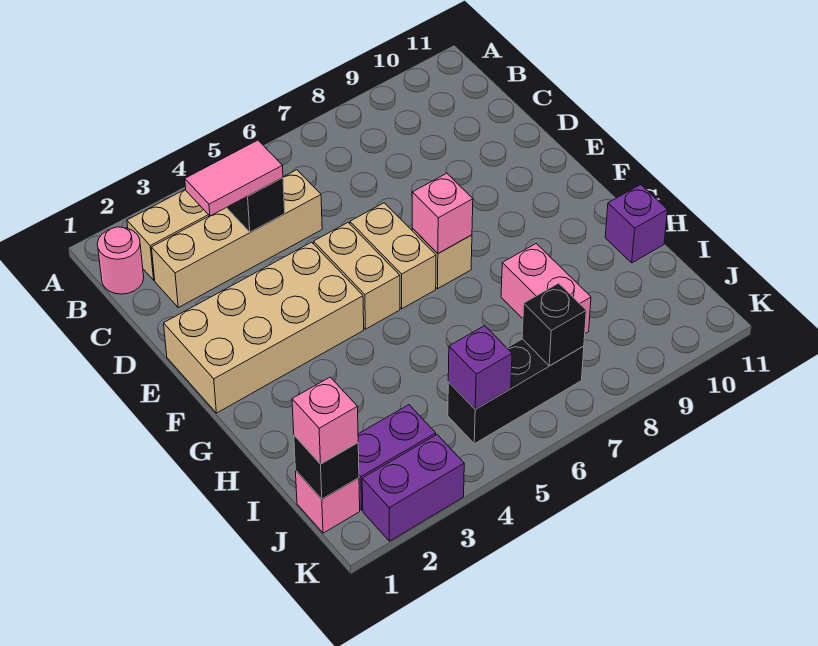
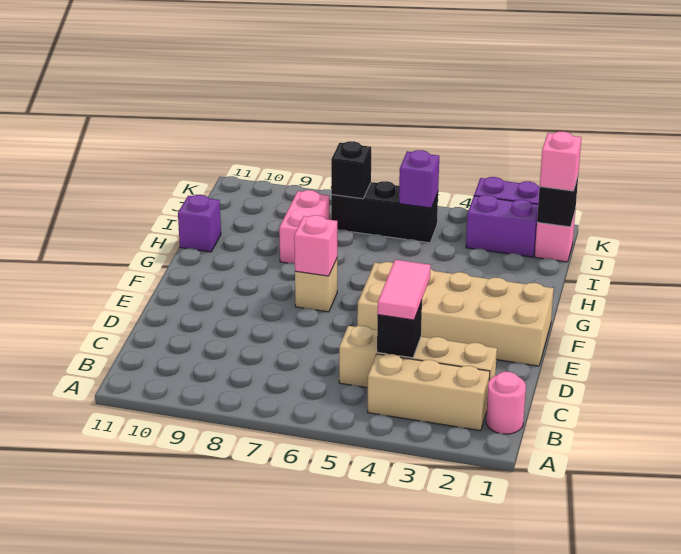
pink 1x2 tile [185,140,283,216] -> pink 1x2 tile turned to [377,260,431,320]
tan 1x2 brick [350,203,436,309] -> none

